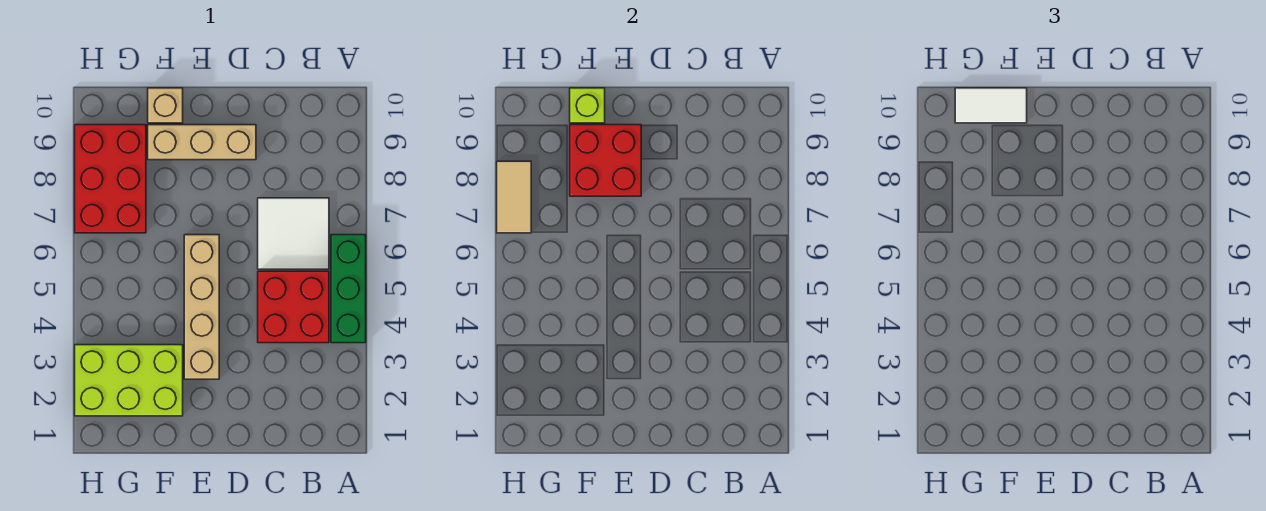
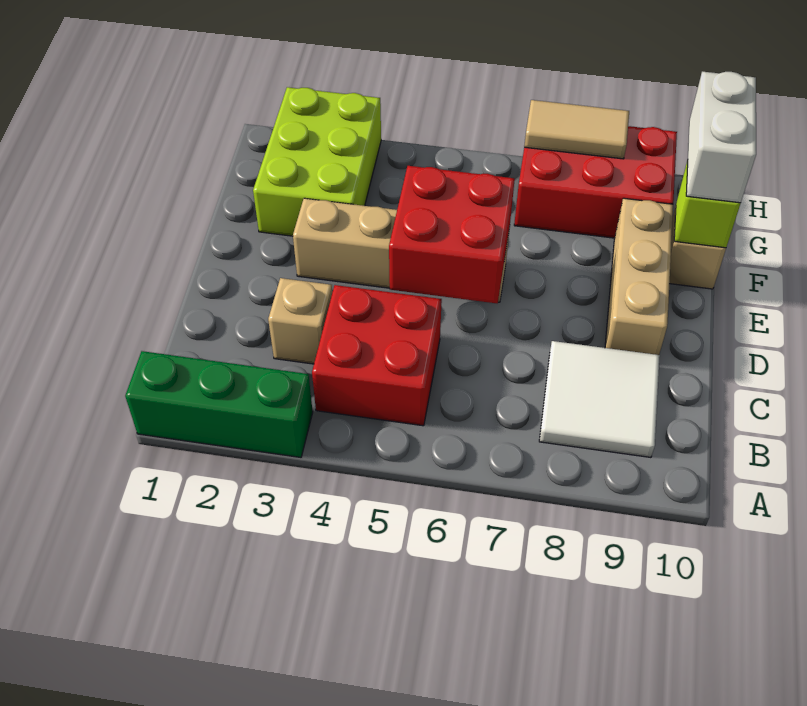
green 1x3 brick [331,235,366,343] -> green 1x3 brick moved to [125,351,313,457]
white 2x2 tile [258,198,329,269] -> white 2x2 tile moved to [539,341,660,457]
none -> tan 1x1 brick [268,278,332,364]
red 2x2 brick [570,125,641,196] -> red 2x2 brick moved to [389,166,515,303]
white 1x2 tile [955,88,1027,123] -> white 1x2 brick [686,72,756,203]

